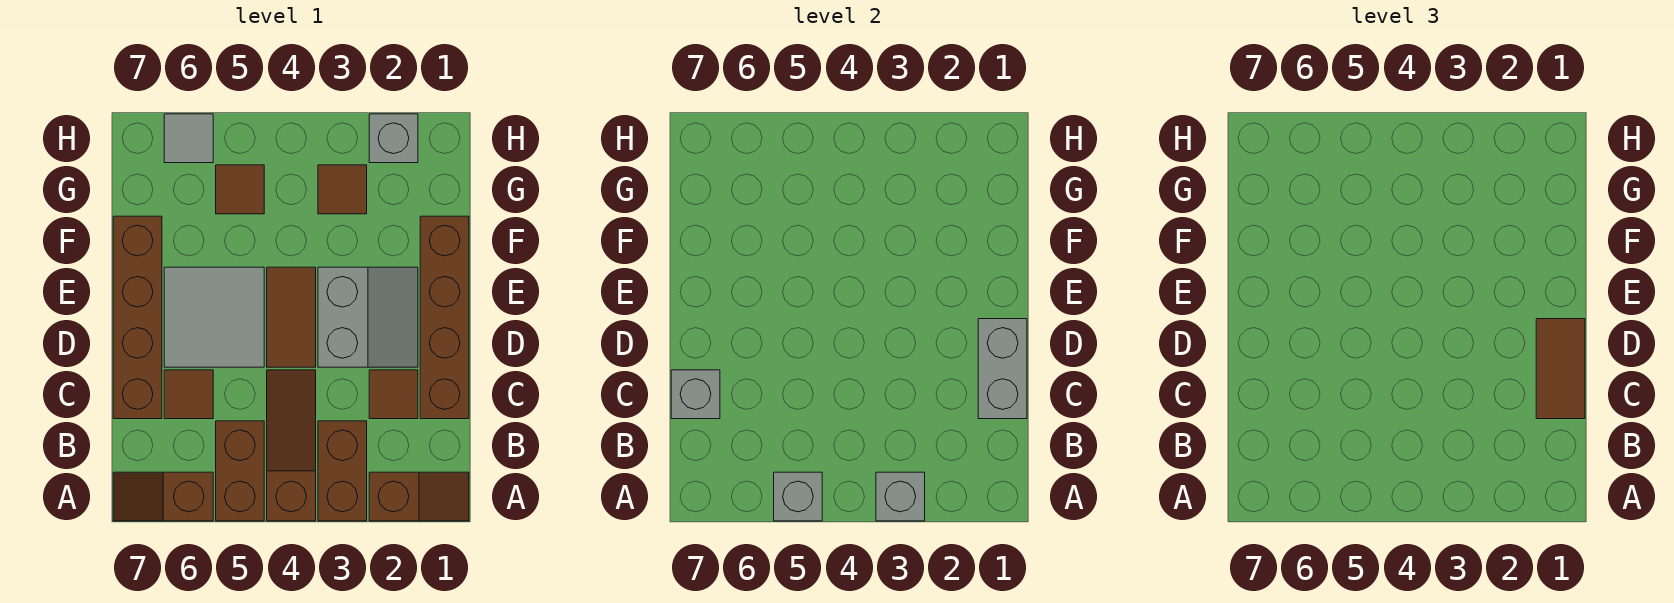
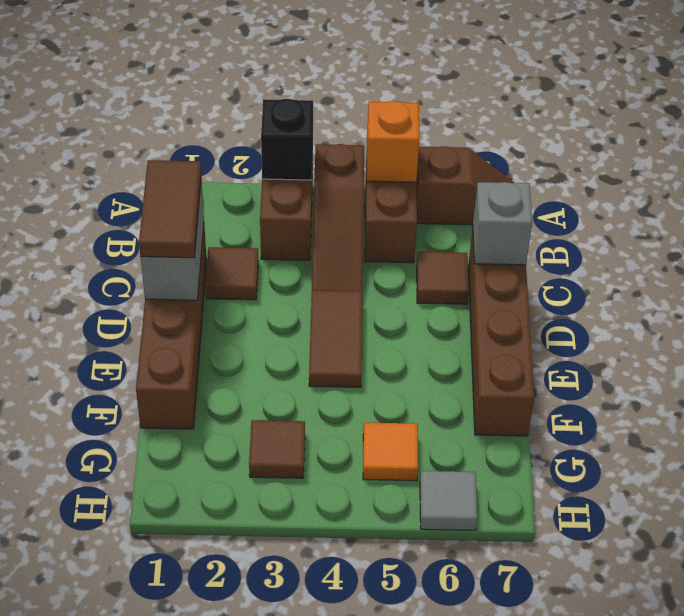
brown 1x2 slope [369,472,469,521] -> none
grey 1x1 brick [876,472,925,521] -> black 1x1 brick [261,99,313,180]
grey 1x1 brick [774,472,822,521] -> orange 1x1 brick [367,101,420,182]
grey 2x2 slope [318,267,418,367] -> none
grey 2x2 tile [164,267,264,367] -> none
brown 1x1 tile [216,165,264,214] -> orange 1x1 tile [363,422,418,481]
grey 1x1 brick [369,114,418,163] -> none

